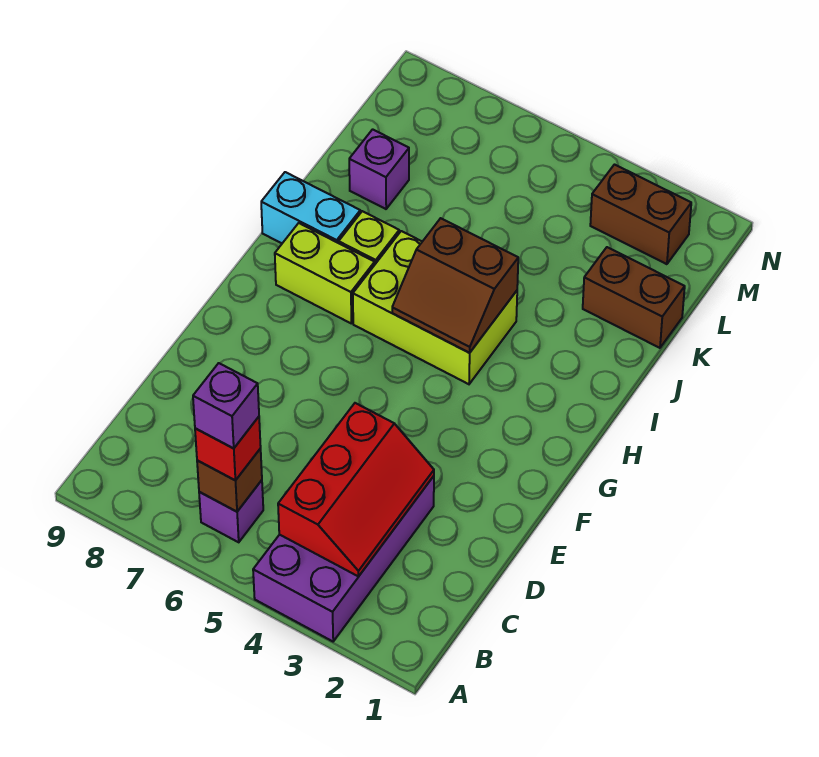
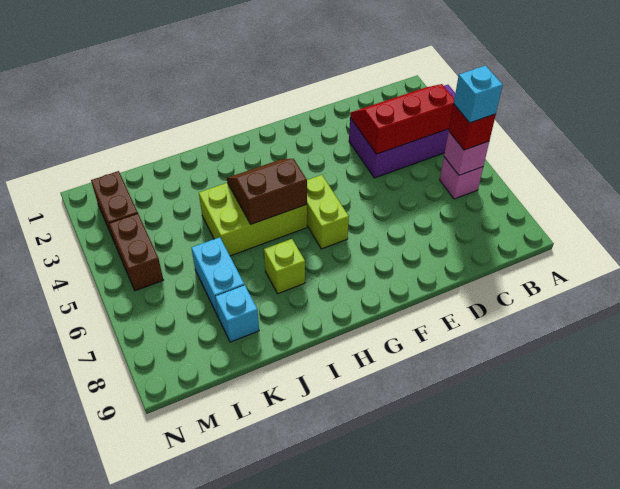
purple 1x1 brick [199,480,263,542] -> pink 1x1 brick [440,157,483,199]
brown 1x1 brick [197,449,262,512] -> pink 1x1 brick [444,131,489,175]
purple 1x1 brick [193,363,259,448] -> cyan 1x1 brick [454,66,503,123]
lime 2x3 brick [353,231,517,384] -> lime 2x3 brick turned to [199,183,307,256]
brown 2x2 slope [392,218,518,353] -> brown 2x2 slope turned to [227,159,307,224]
lime 1x2 brick [275,223,375,323] -> lime 1x2 brick moved to [307,175,349,249]
cyan 1x2 brick [261,172,360,243] -> cyan 1x2 brick moved to [192,237,244,316]
brown 1x2 brick [583,247,685,348] -> brown 1x2 brick moved to [109,213,163,291]
purple 1x1 brick [349,129,409,209] -> cyan 1x1 brick [215,285,259,342]

